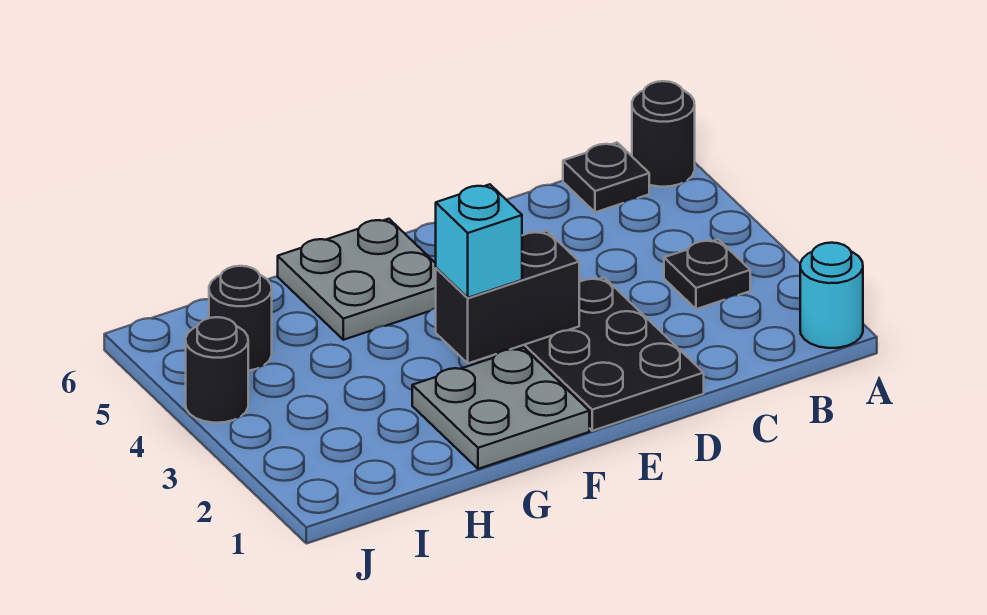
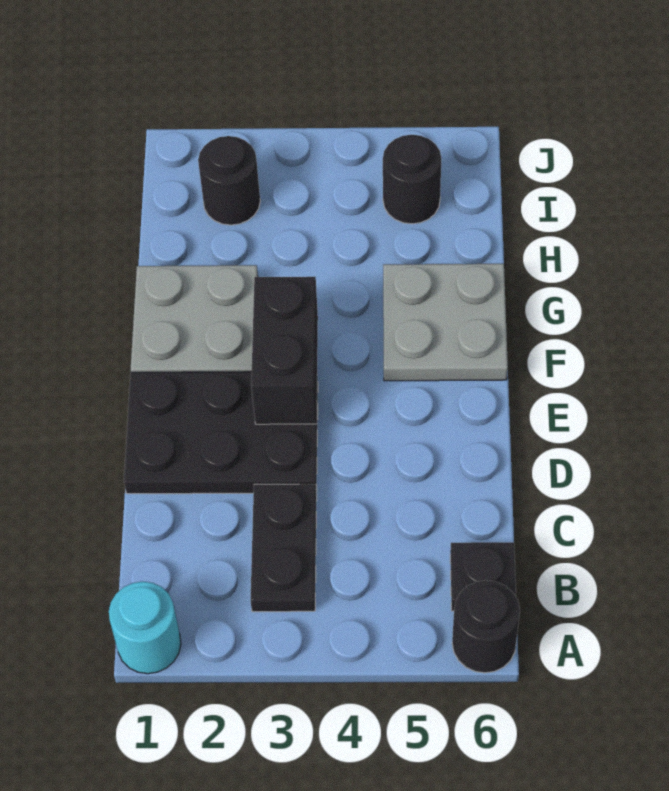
black 1x1 plate [664,239,750,309] -> black 1x2 plate [250,484,317,612]
cyan 1x1 brick [436,184,522,298] -> none
black 1x1 round brick [186,317,248,423] -> black 1x1 round brick moved to [198,136,260,225]

